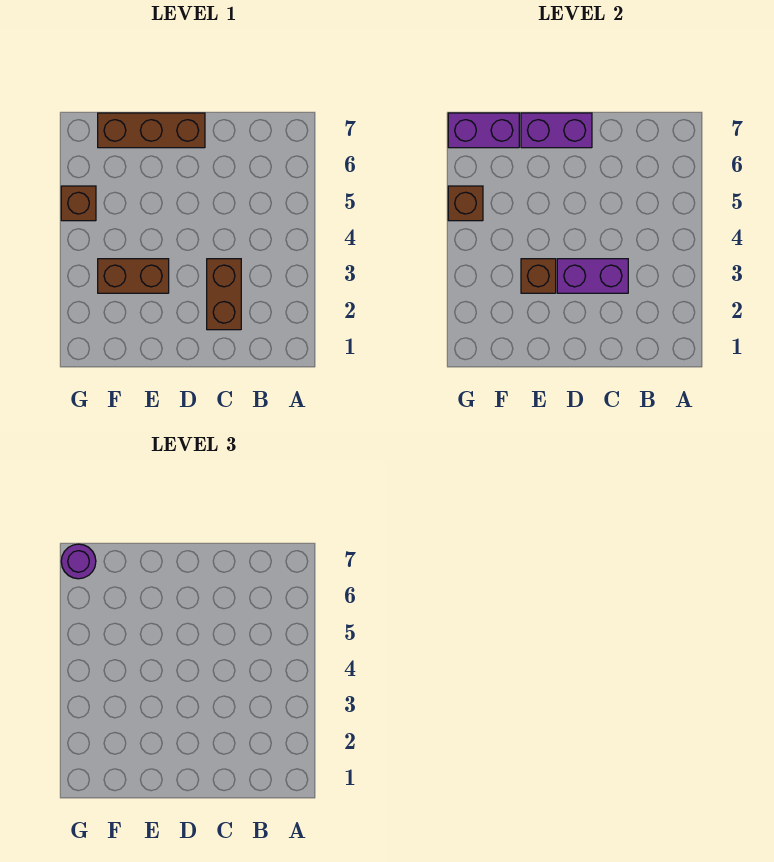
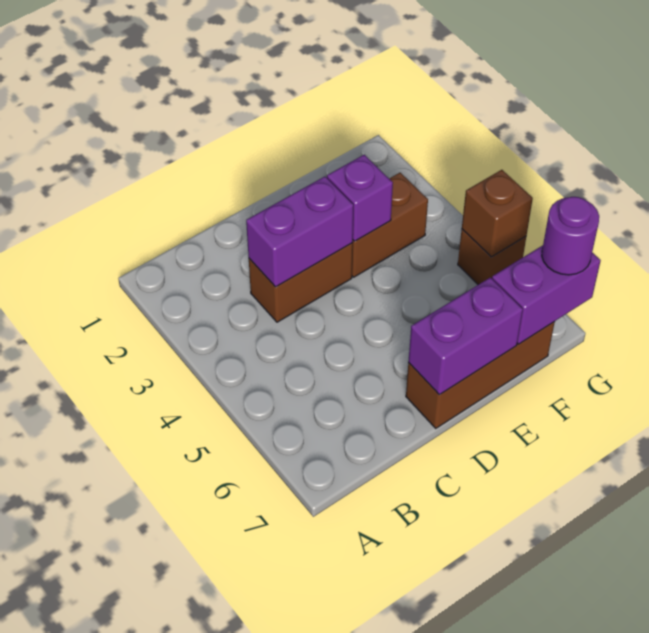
brown 1x2 brick [207,259,241,330] -> brown 1x2 brick turned to [249,243,353,322]
brown 1x1 brick [521,259,556,293] -> purple 1x1 brick [327,155,393,241]

